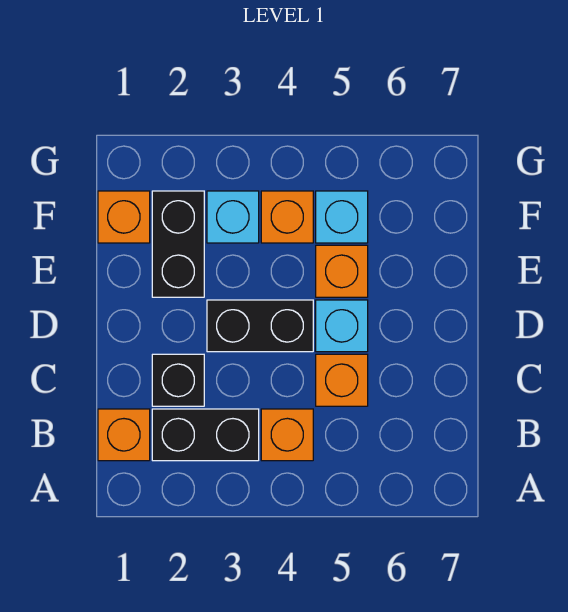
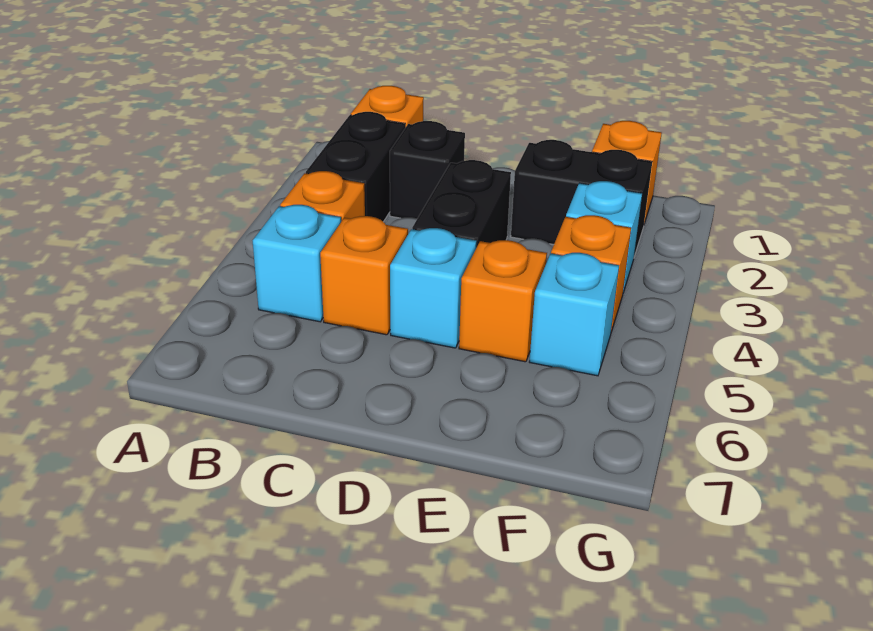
none -> cyan 1x1 brick [253,205,341,322]

